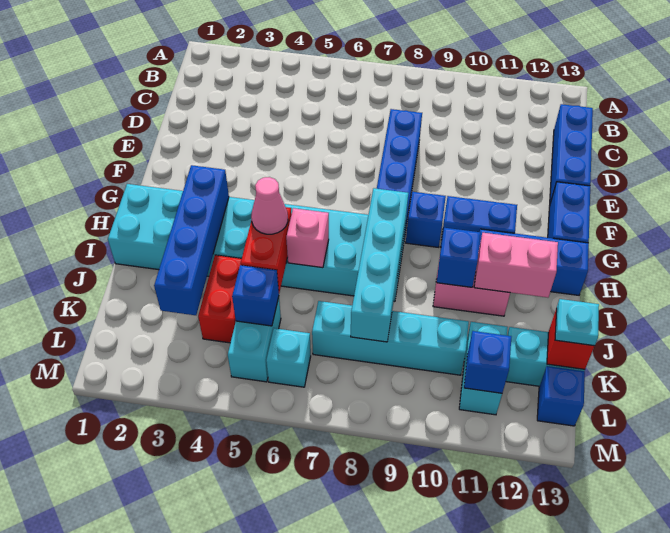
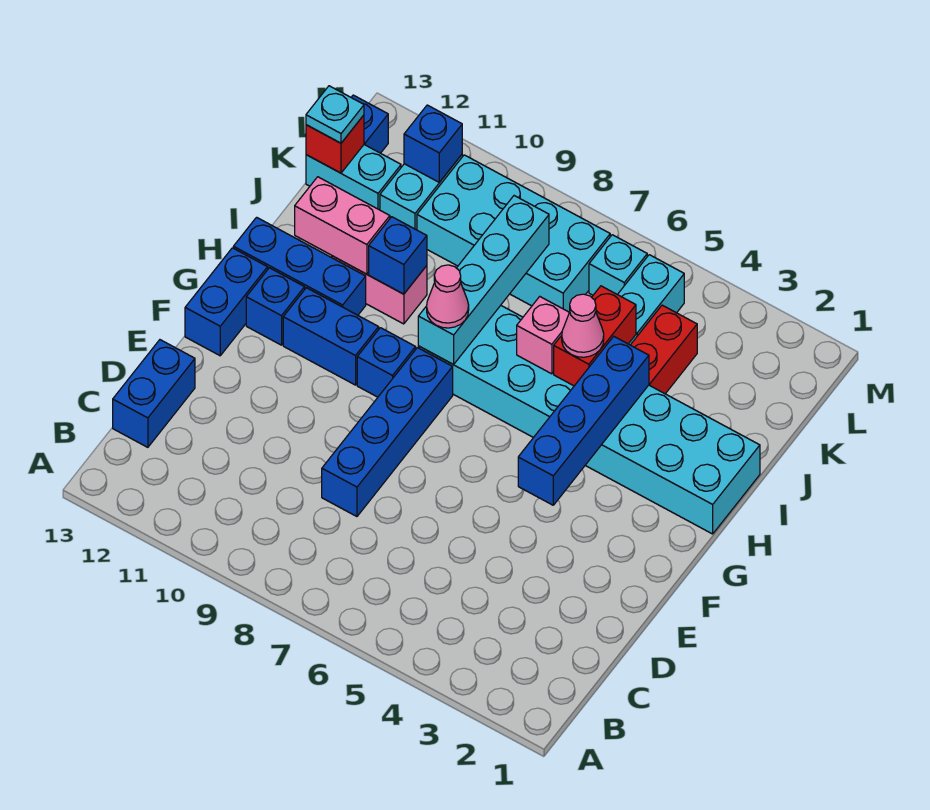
blue 1x3 brick [550,104,593,203] -> blue 1x2 brick [113,340,195,447]
blue 1x4 brick [154,165,229,315] -> blue 1x4 brick moved to [518,336,649,505]
none -> pink 1x1 cone [427,265,469,328]
blue 1x1 brick [232,265,279,326] -> blue 1x1 brick moved to [246,268,305,345]
cyan 1x4 brick [312,301,469,375] -> cyan 2x4 brick [417,155,610,312]

